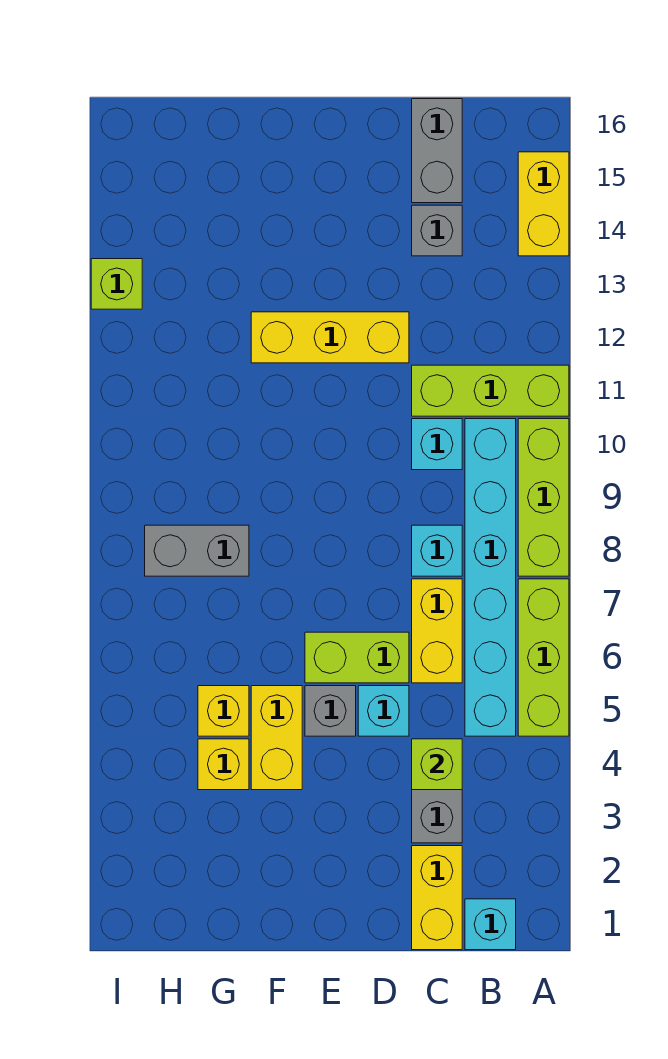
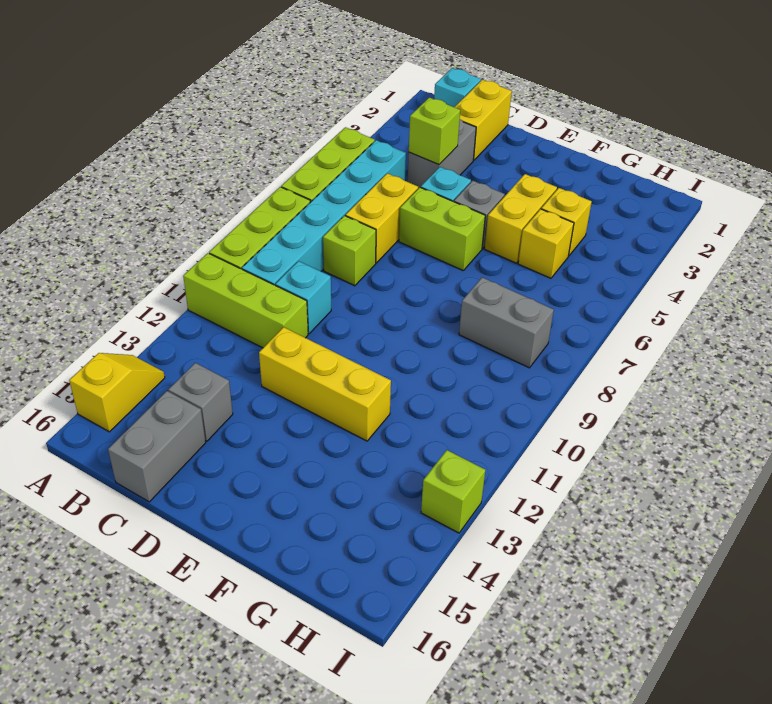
yellow 1x2 brick [518,152,569,256] -> yellow 1x2 slope [69,353,165,432]
cyan 1x1 brick [412,525,462,576] -> lime 1x1 brick [323,216,376,286]

